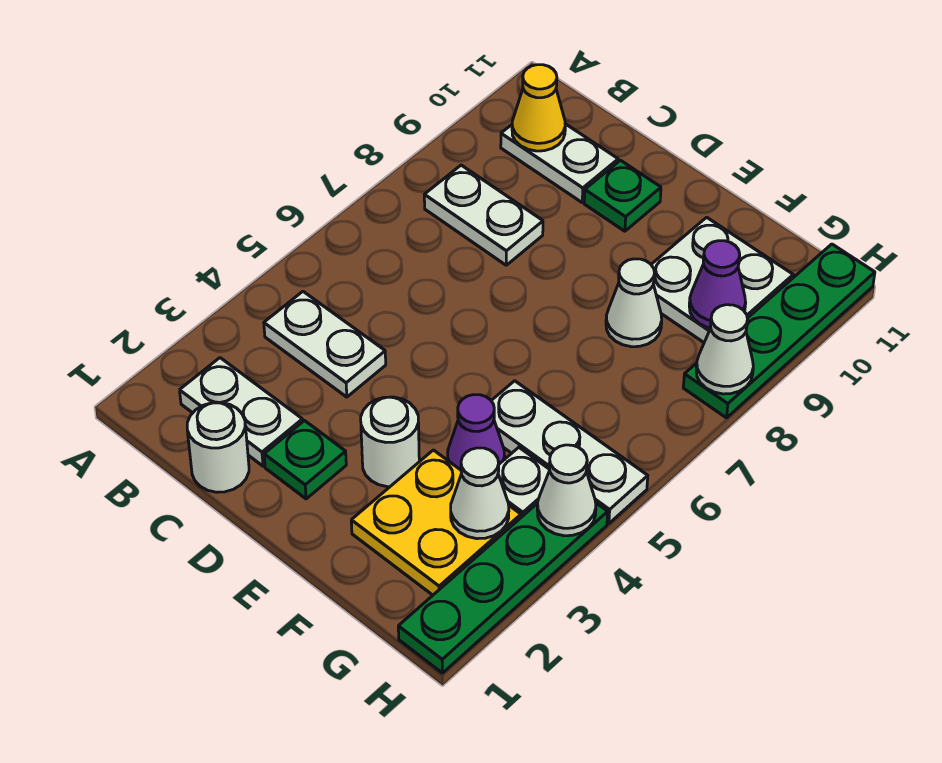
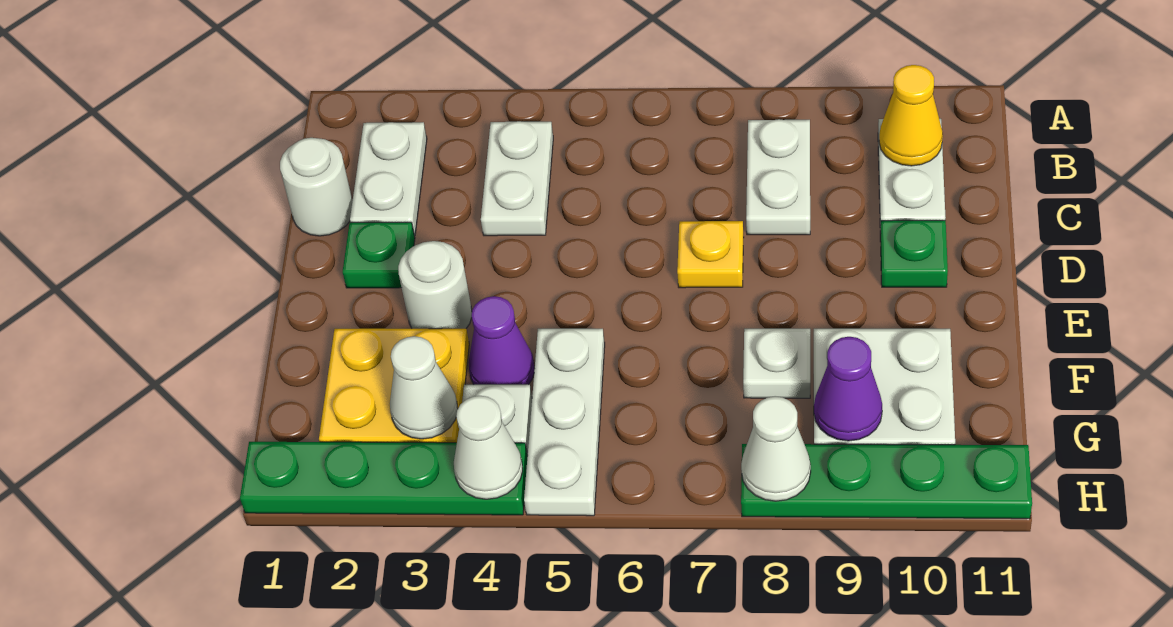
none -> yellow 1x1 plate [677,221,744,288]
white 1x1 cone [606,259,662,347] -> white 1x1 plate [743,329,810,398]

